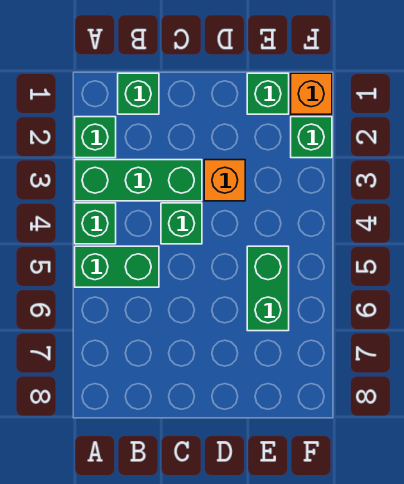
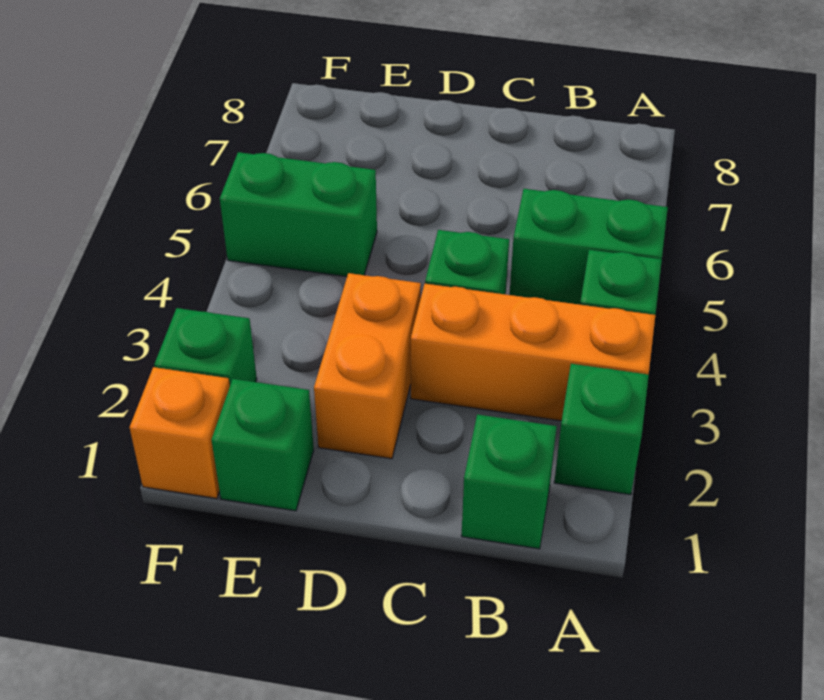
green 1x3 brick [75,160,202,201] -> orange 1x3 brick [411,284,655,421]
orange 1x1 brick [204,160,245,201] -> orange 1x2 brick [314,273,421,459]
green 1x2 brick [247,246,289,331] -> green 1x2 brick turned to [220,152,377,277]

